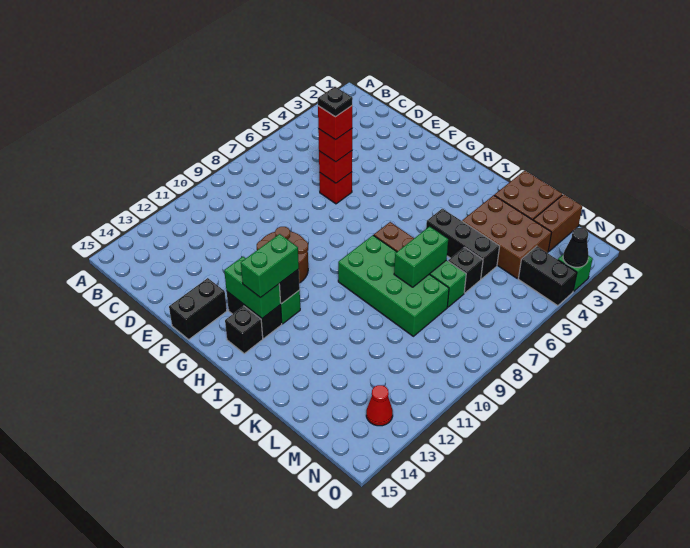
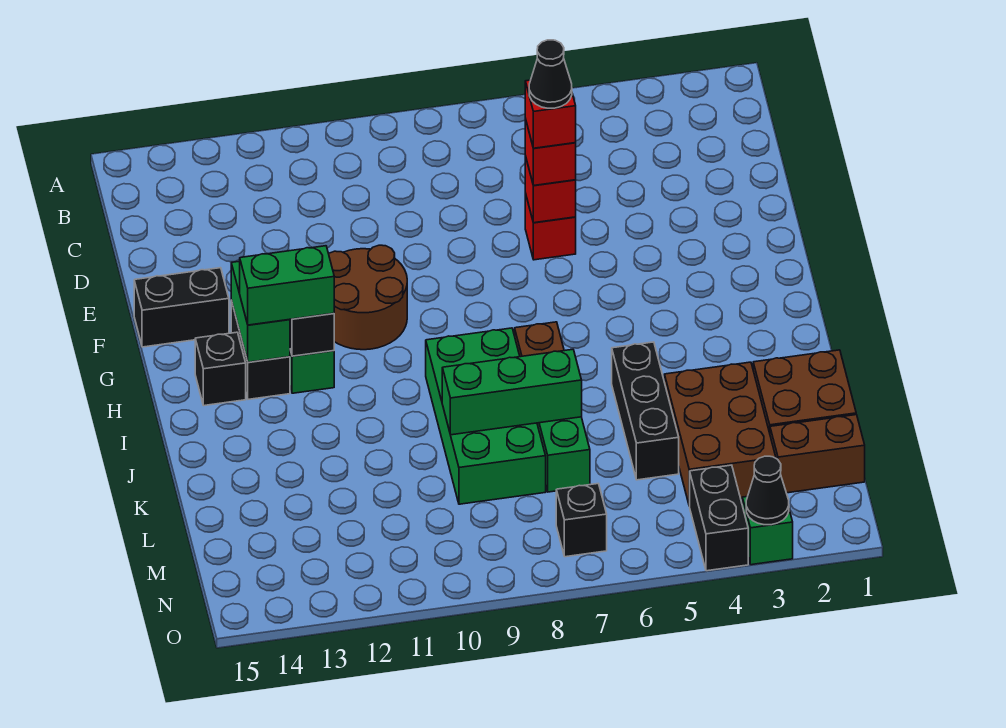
black 1x1 plate [318,87,353,117] -> black 1x1 cone [529,40,572,108]
green 1x2 brick [394,227,448,287] -> green 1x3 brick [442,349,582,435]
black 1x1 brick [448,247,483,293] -> black 1x1 brick moved to [556,484,607,557]
red 1x1 cone [366,385,393,426] -> none

